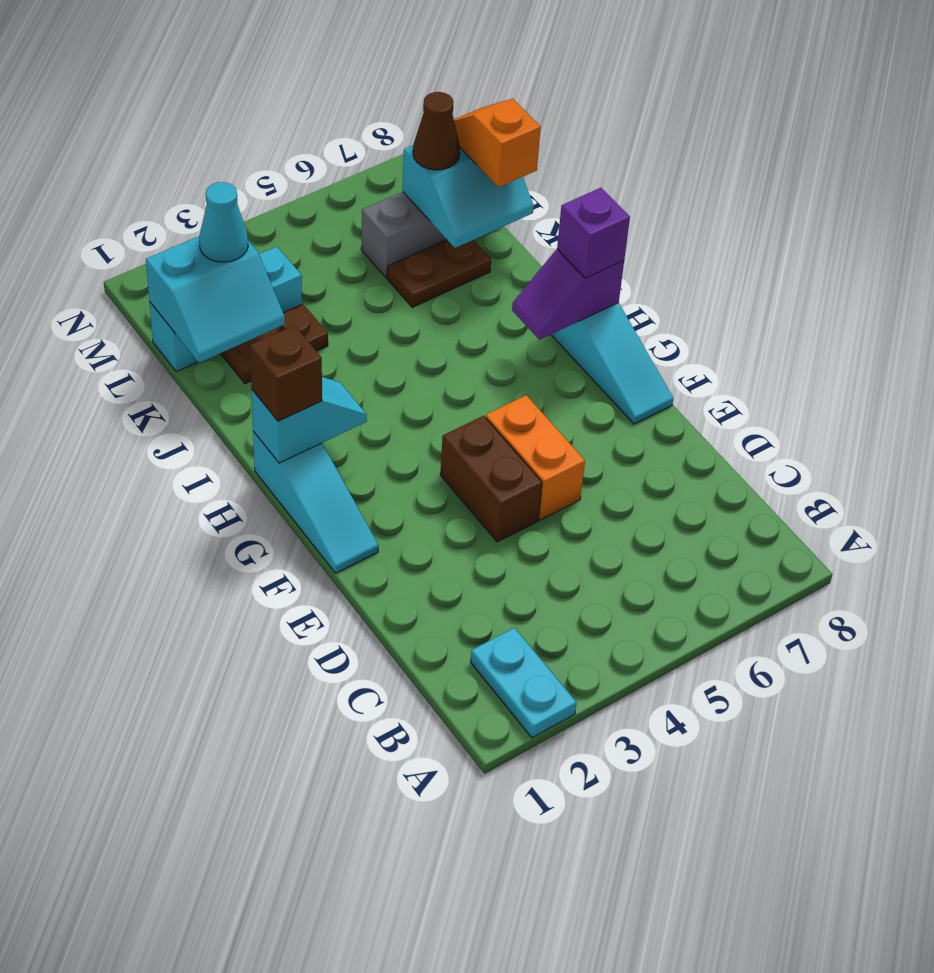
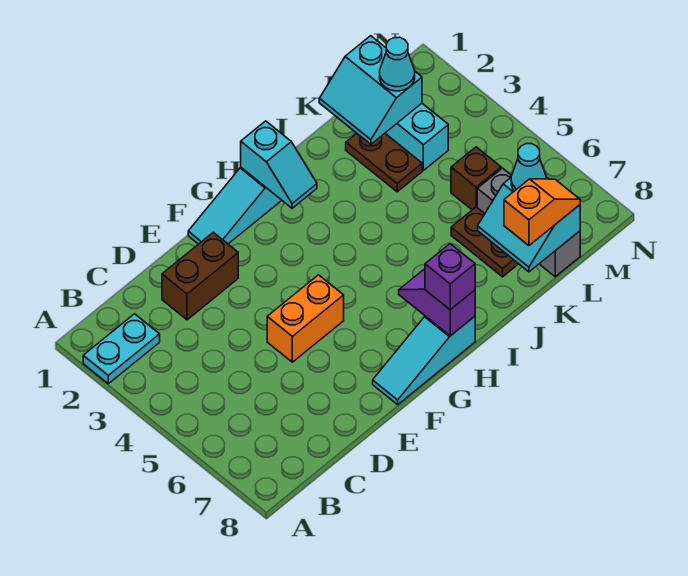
brown 1x2 brick [440,416,542,542] -> brown 1x2 brick moved to [162,232,238,320]
brown 1x1 brick [250,325,322,421] -> brown 1x1 brick moved to [451,147,501,210]
brown 1x1 cone [413,92,460,170] -> cyan 1x1 cone [511,144,546,191]

